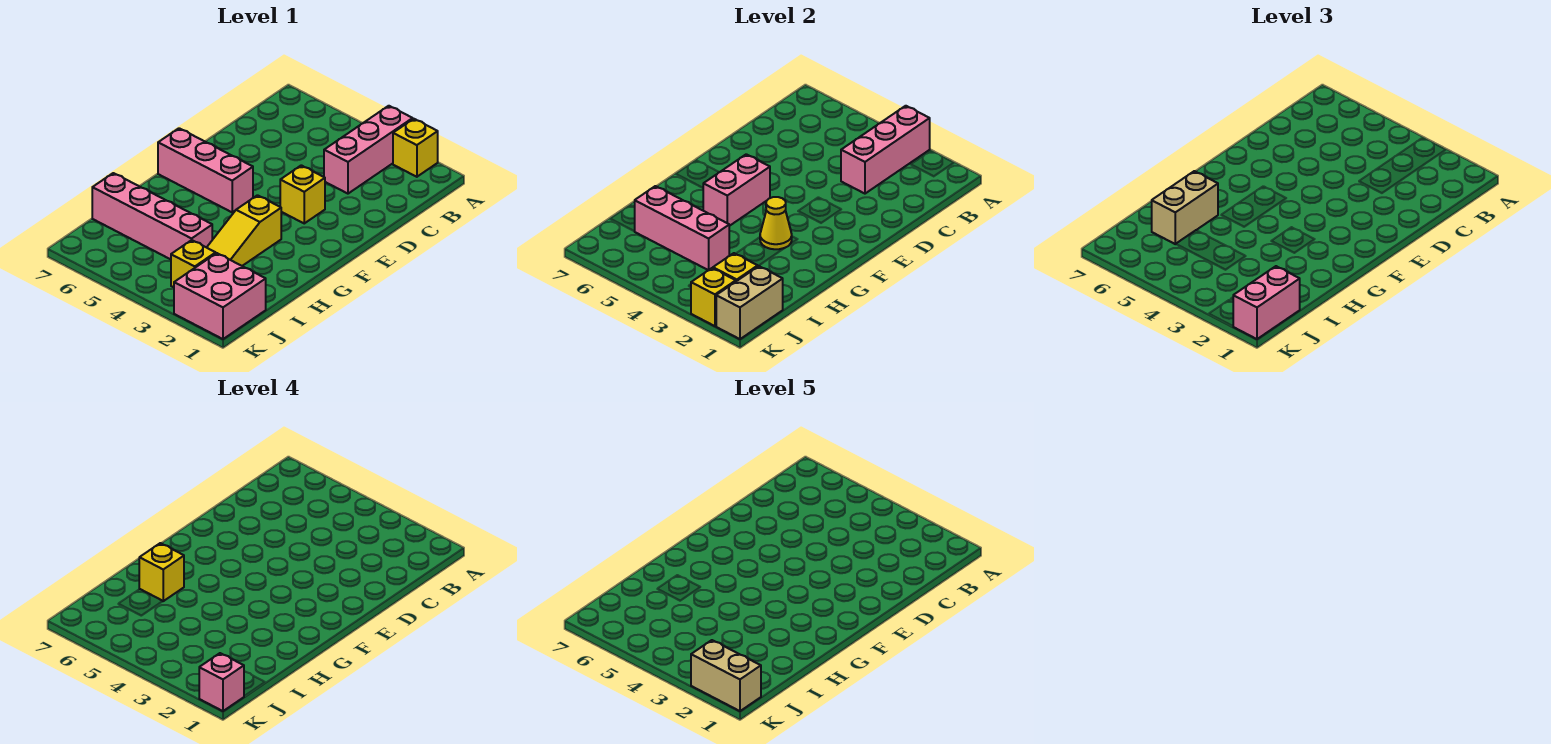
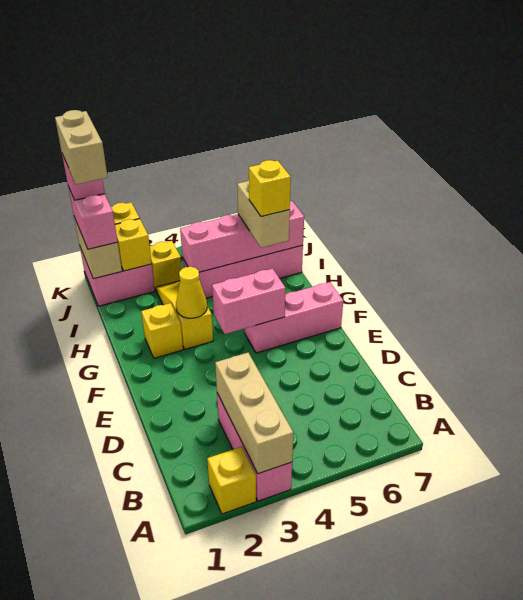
pink 1x3 brick [841,106,930,194] -> tan 1x3 brick [215,353,293,474]
yellow 1x1 brick [280,165,325,223] -> yellow 1x1 brick moved to [141,303,183,358]
pink 1x2 brick [703,154,770,226] -> pink 1x2 brick turned to [212,269,285,334]
pink 1x3 brick [635,186,729,270] -> pink 1x4 brick [180,201,304,272]
tan 1x2 brick [691,640,761,711] -> tan 1x2 brick turned to [55,110,108,184]

